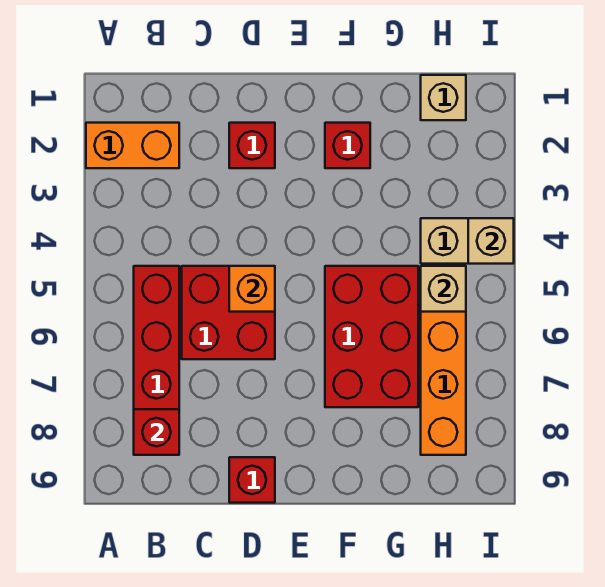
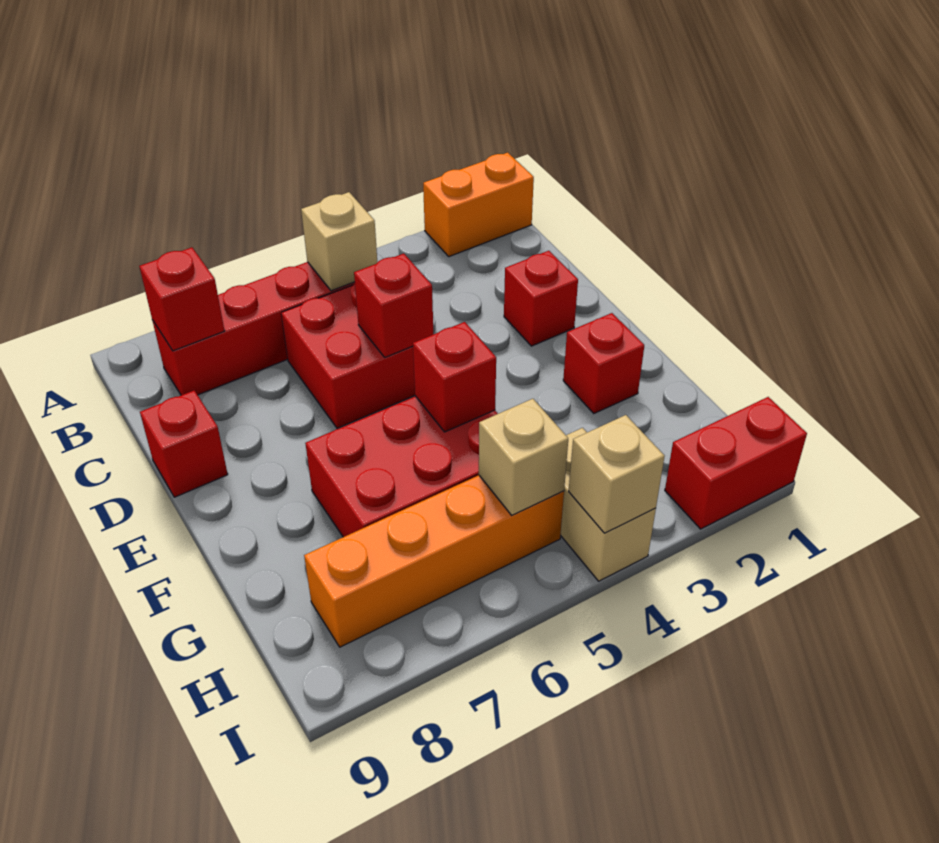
orange 1x2 brick [86,123,179,168] -> orange 1x2 brick turned to [423,153,534,257]
orange 1x1 brick [229,266,275,312] -> red 1x1 brick [354,254,433,357]
none -> red 1x1 brick [413,322,496,432]
tan 1x1 brick [421,75,466,120] -> tan 1x1 brick moved to [301,192,377,291]
none -> red 1x2 brick [665,397,807,529]

